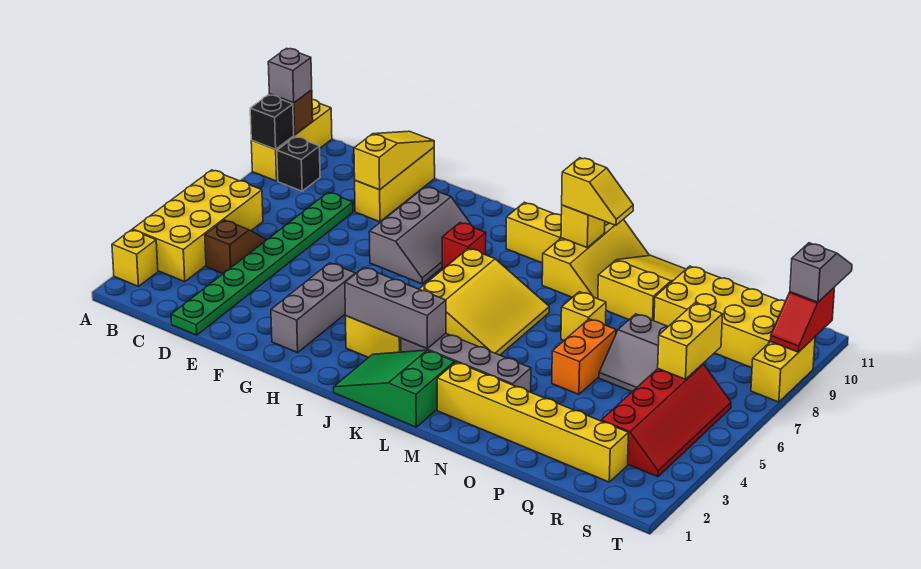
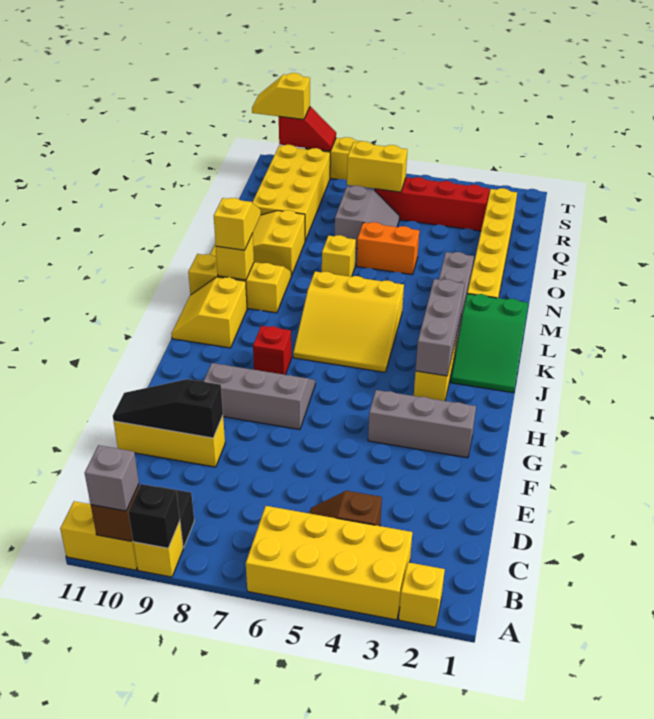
green 1x8 plate [171,193,353,335] -> none
yellow 1x3 slope [354,131,434,190] -> black 1x3 slope [113,379,223,438]
yellow 3x3 slope [420,248,549,355] -> yellow 3x3 slope turned to [293,272,404,372]
grey 1x2 slope [790,243,852,302] -> yellow 1x2 slope [252,73,310,120]

